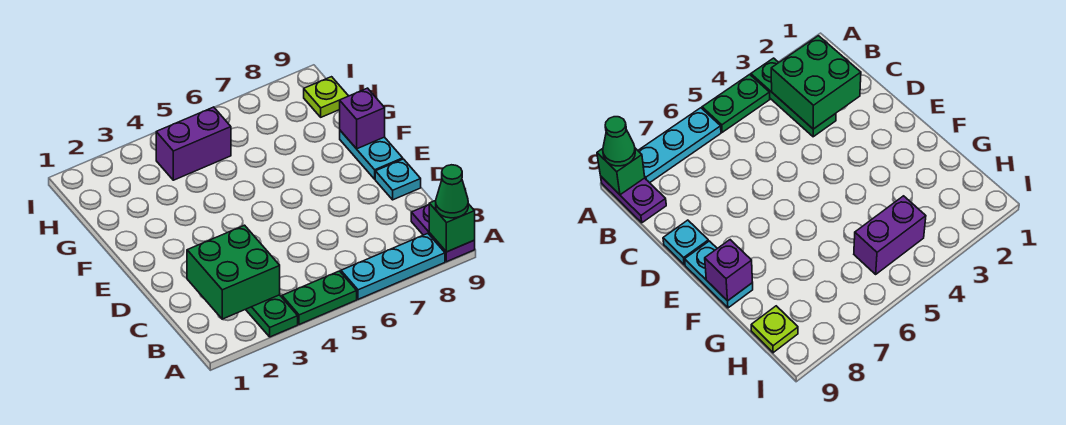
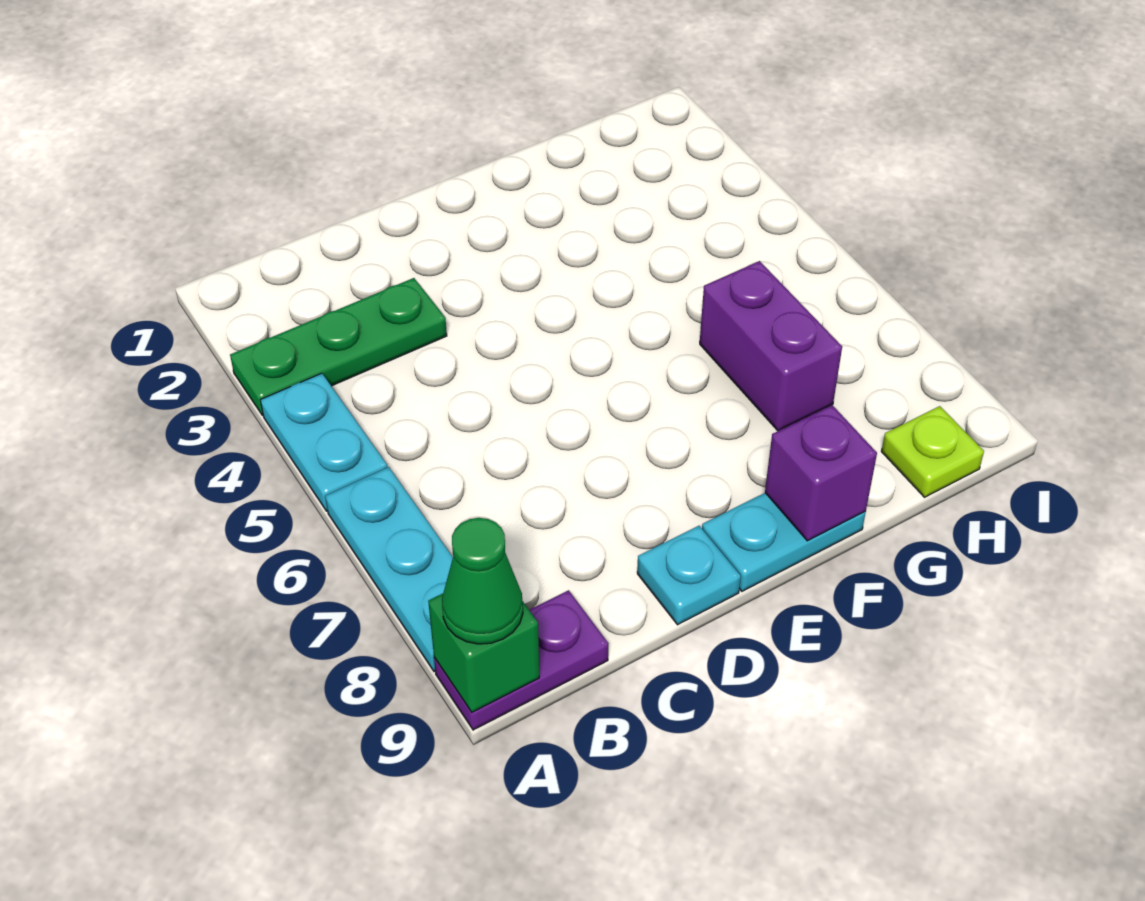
green 1x2 plate [282,271,357,324] -> cyan 1x2 plate [261,373,387,511]
green 2x2 brick [187,225,280,319] -> none
purple 1x2 brick [156,107,231,180] -> purple 1x2 brick moved to [700,261,842,431]

